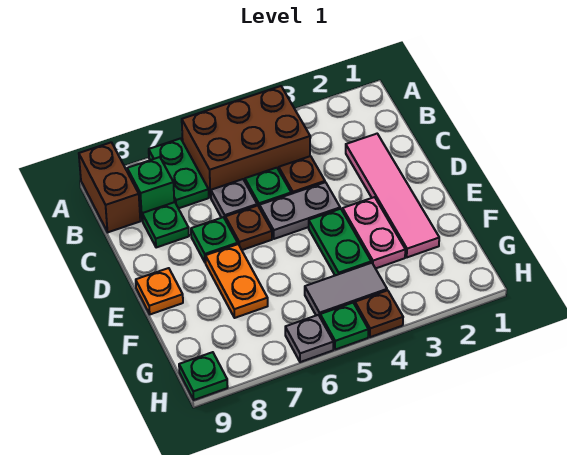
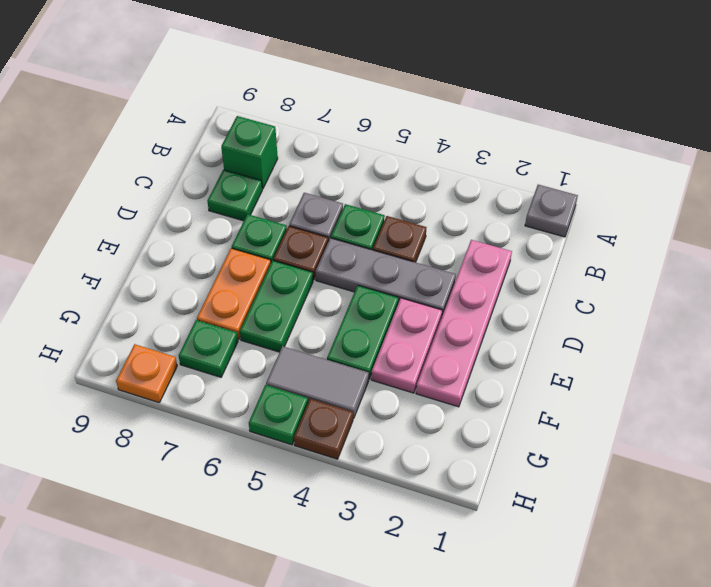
brown 2x3 brick [182,86,310,197] -> none
green 1x2 plate [149,138,209,208] -> green 1x2 plate moved to [240,261,313,352]
brown 1x2 brick [79,142,140,232] -> none
pink 1x4 tile [346,134,439,257] -> pink 1x4 plate [416,240,512,407]
grey 1x2 plate [260,182,340,239] -> grey 1x3 plate [315,238,456,316]
orange 1x1 plate [136,268,183,314] -> orange 1x1 plate moved to [116,344,177,403]
grey 1x1 plate [285,315,333,362] -> grey 1x1 plate moved to [525,185,578,237]
green 1x1 plate [179,352,228,400] -> green 1x1 plate moved to [179,320,238,377]

